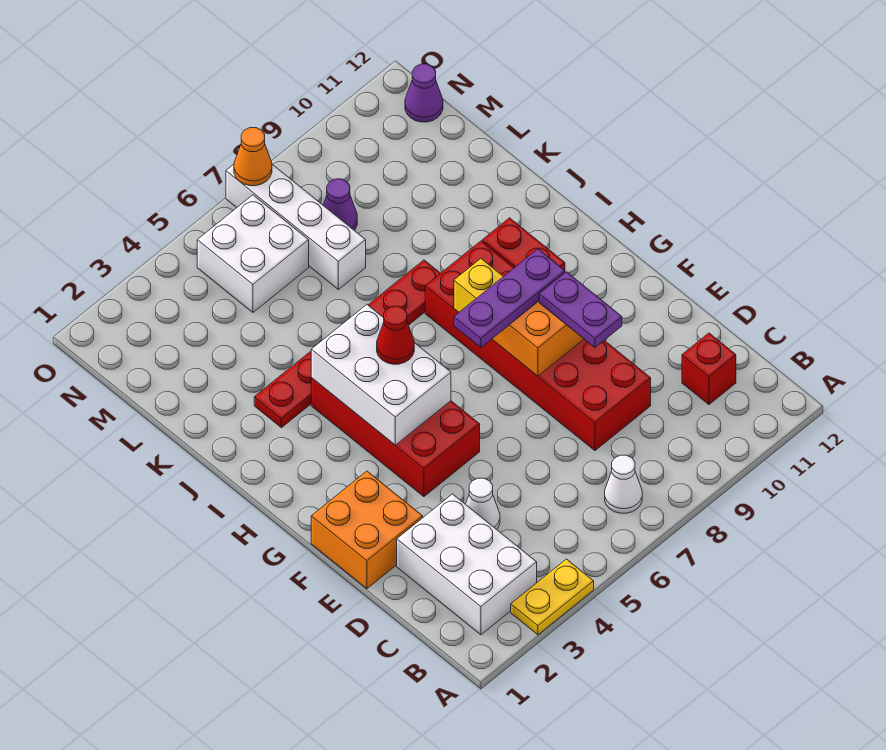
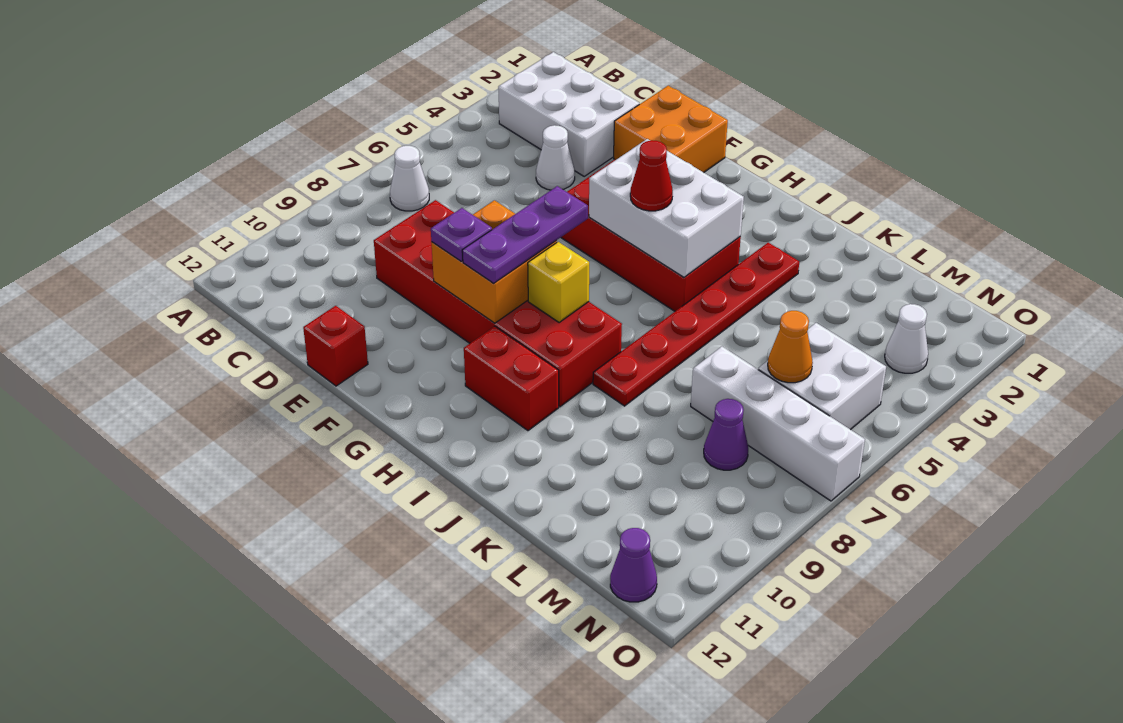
yellow 1x2 plate [511,559,594,635] -> none
red 1x1 brick [682,333,736,405] -> red 1x1 brick moved to [303,306,368,386]
purple 1x2 plate [539,272,622,347] -> purple 1x1 plate [431,208,492,262]
none -> white 1x1 cone [885,304,928,373]
orange 1x1 cone [234,128,272,186] -> orange 1x1 cone moved to [768,311,813,383]

